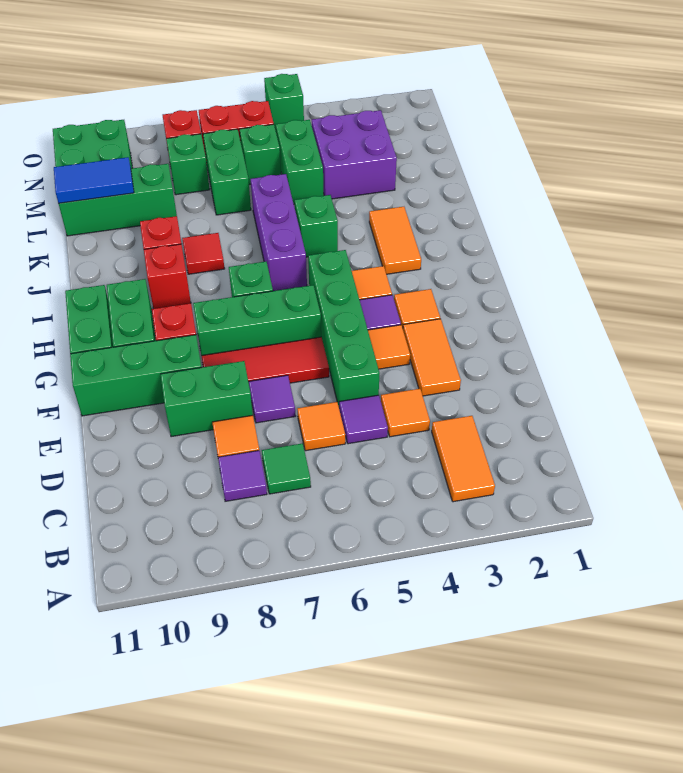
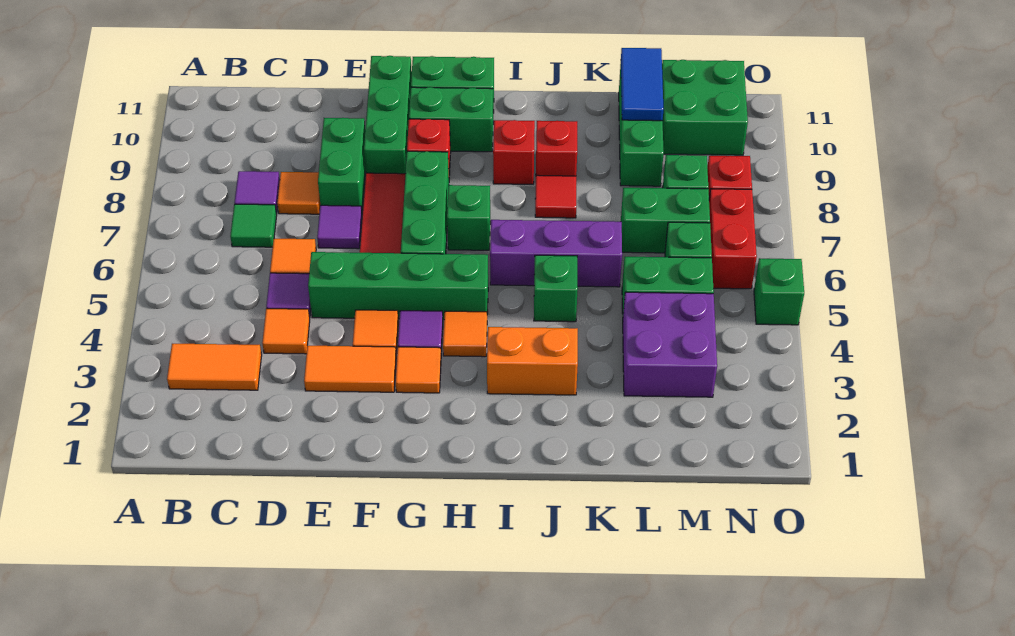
orange 1x2 tile [369,207,421,274] -> orange 1x2 brick [487,327,578,395]

